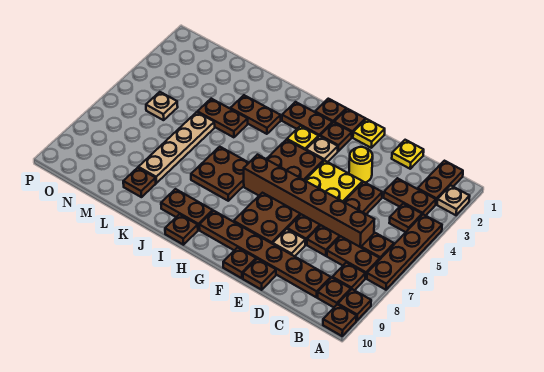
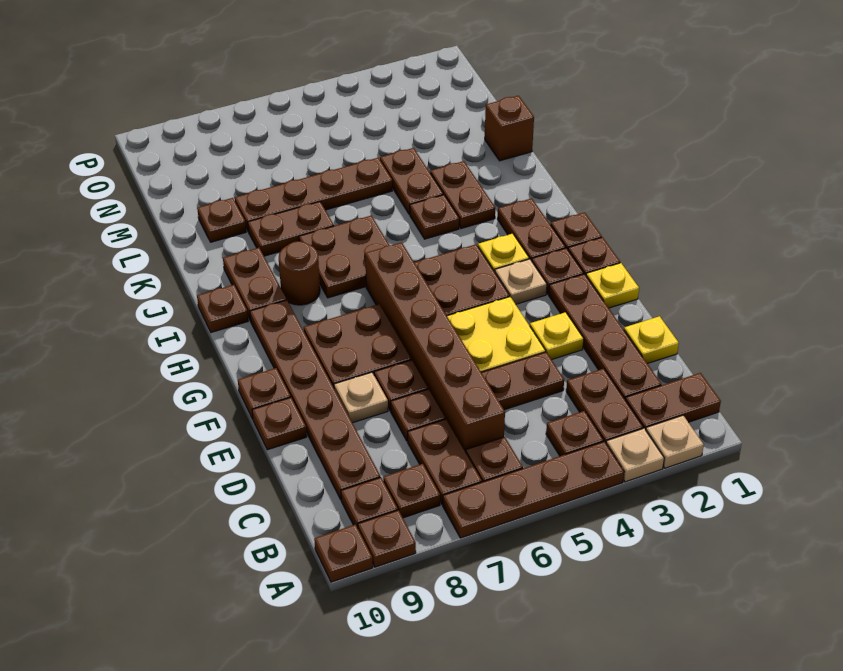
none -> brown 1x4 plate [549,274,661,399]
yellow 1x1 round brick [349,147,373,183] -> yellow 1x1 plate [530,312,584,360]
none -> brown 1x1 round brick [279,241,320,305]
none -> brown 1x1 plate [410,195,459,239]
none -> brown 1x2 plate [248,202,334,256]
none -> brown 1x1 brick [485,96,534,161]
tan 1x4 plate [138,112,215,183] -> brown 1x4 plate [235,158,392,232]
tan 1x1 plate [146,92,178,120] -> tan 1x1 plate moved to [606,428,664,482]

